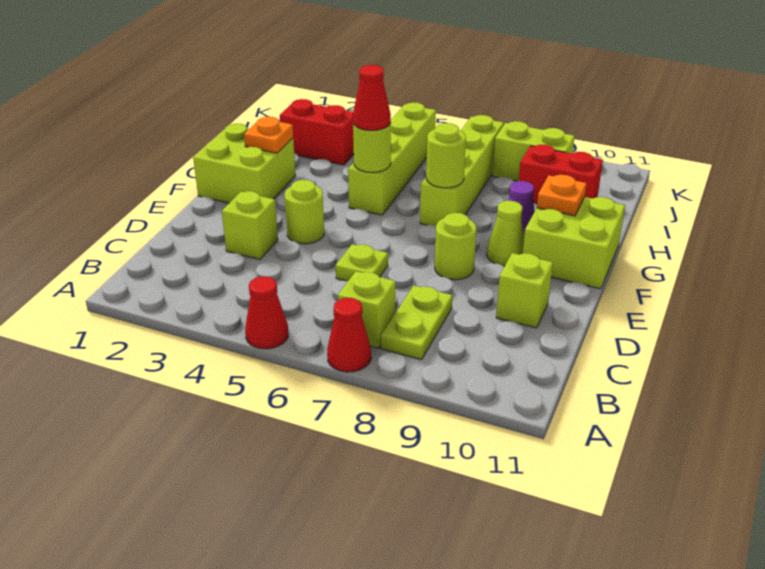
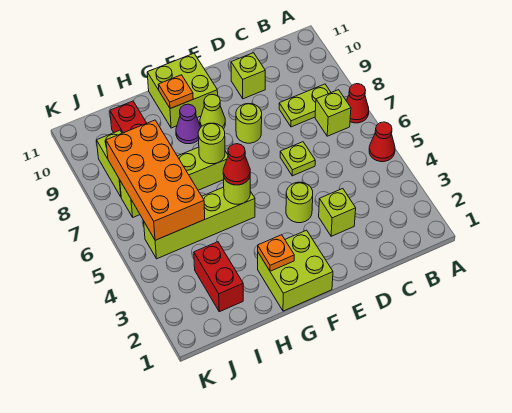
none -> orange 2x4 brick [106,120,205,240]

